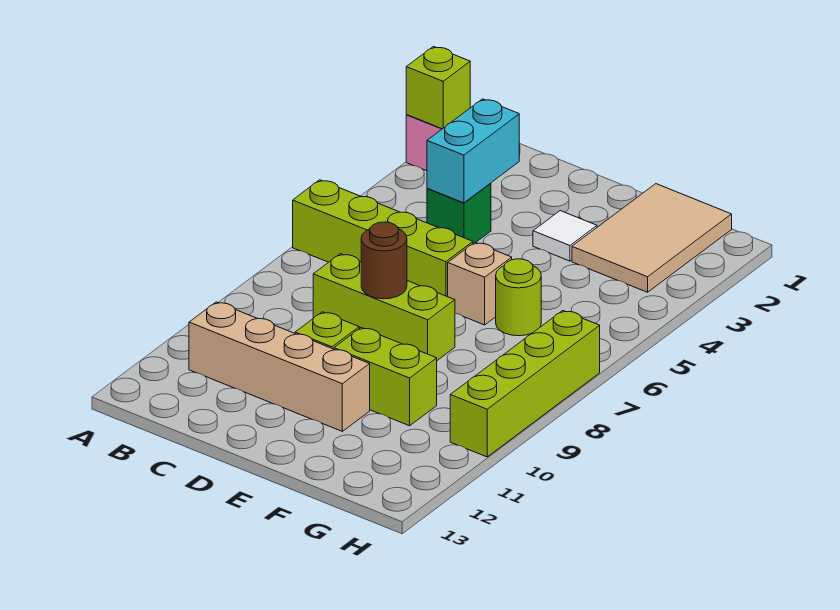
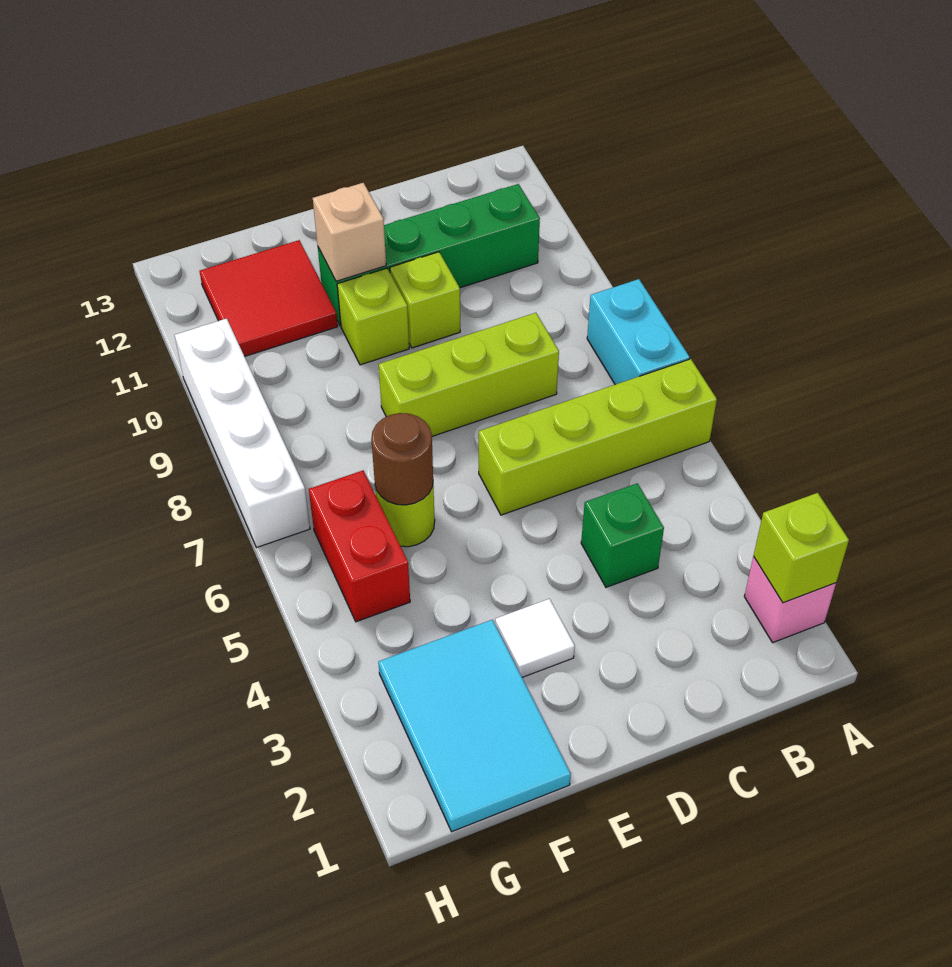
tan 1x4 brick [189,302,370,431] -> green 1x4 brick [318,184,540,326]
cyan 1x2 brick [427,99,519,203] -> cyan 1x2 brick moved to [587,279,690,385]
brown 1x1 round brick [361,222,407,299] -> brown 1x1 round brick moved to [371,413,433,505]
tan 1x1 brick [448,242,512,325] -> tan 1x1 brick moved to [313,183,386,281]
lime 1x2 brick [334,328,437,426] -> lime 1x1 brick [337,268,409,365]
tan 2x3 tile [572,184,732,292] -> cyan 2x3 tile [378,620,571,832]
none -> red 2x2 tile [200,240,338,357]
none -> red 1x2 brick [309,471,410,622]
lime 1x4 brick [450,311,600,457] -> white 1x4 brick [175,318,310,548]

